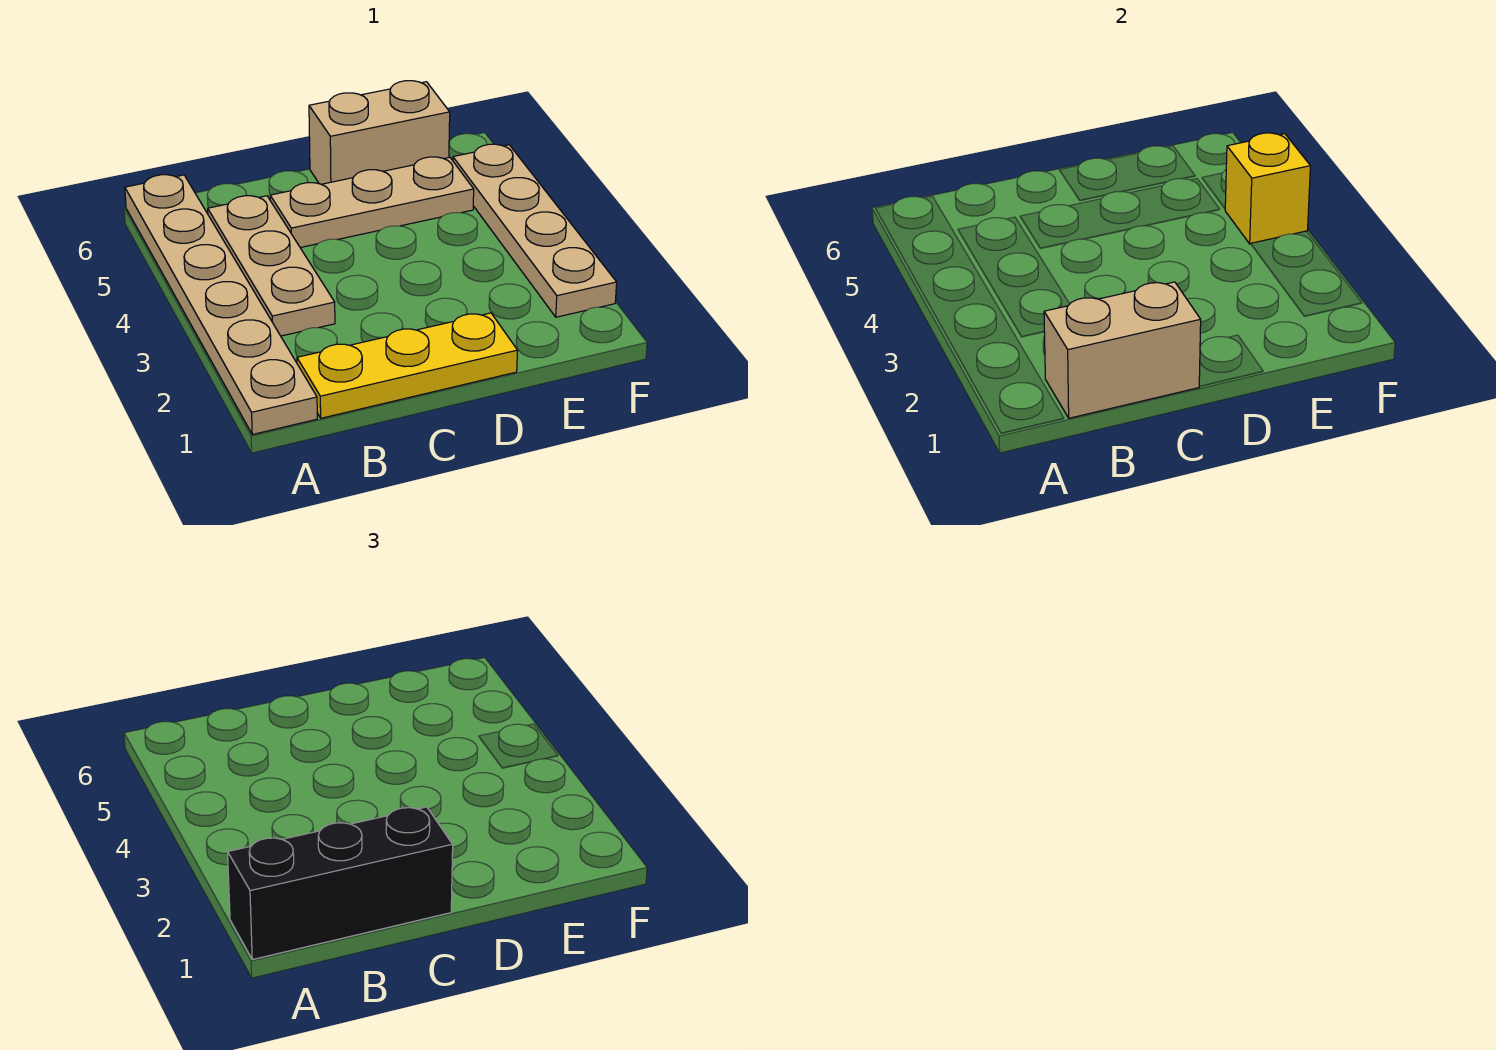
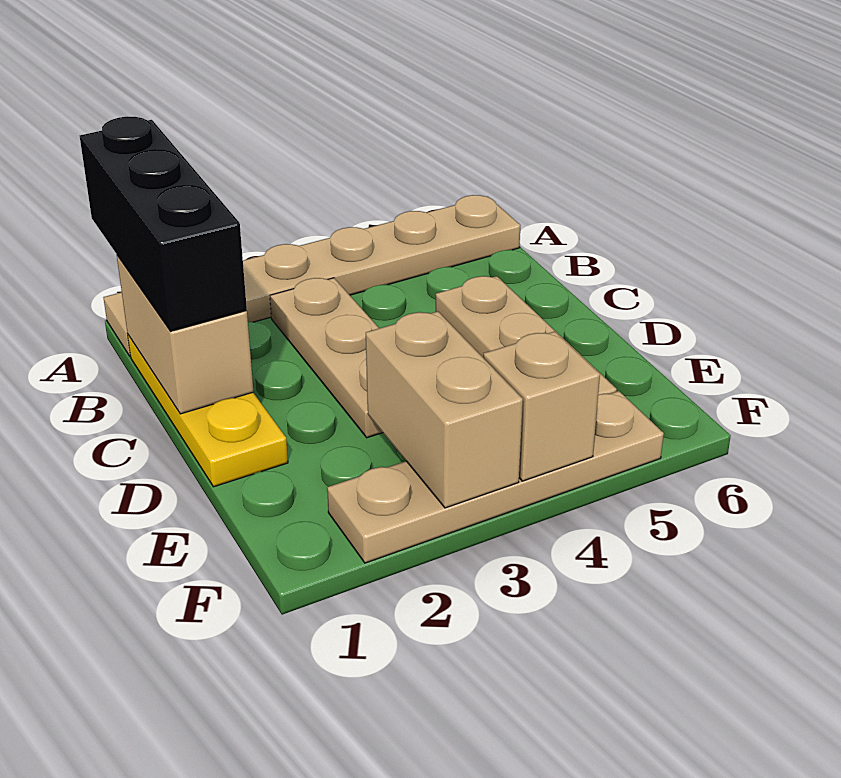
tan 1x3 plate [208,196,335,336] -> tan 1x3 plate turned to [270,278,383,438]
tan 1x2 brick [309,81,450,184] -> tan 1x2 brick moved to [366,311,523,508]
yellow 1x1 brick [1225,133,1310,244] -> tan 1x1 brick [483,331,600,481]

